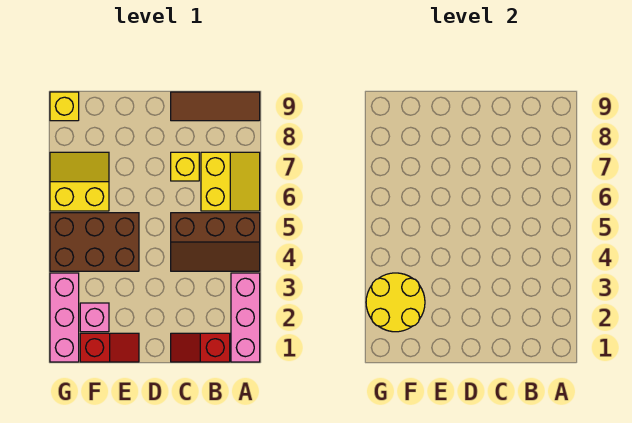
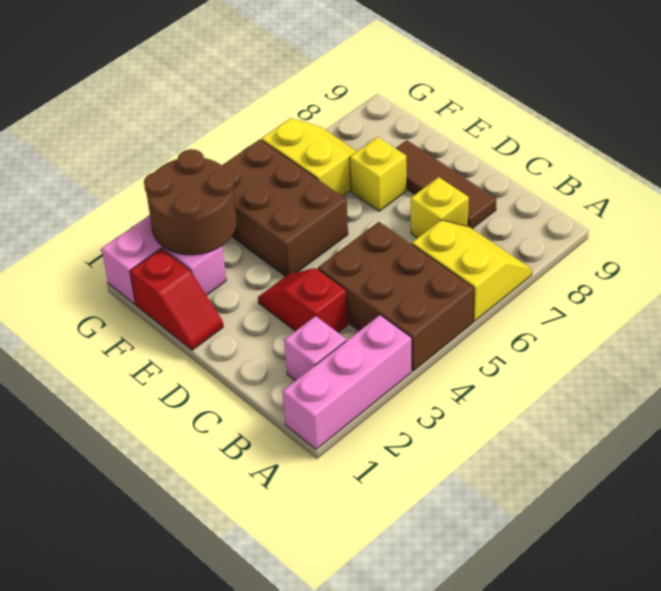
brown 2x3 slope [171,213,260,271] -> brown 2x3 brick [318,222,474,371]
yellow 2x2 slope [201,152,260,211] -> yellow 2x2 slope turned to [412,220,532,321]
brown 1x3 tile [171,92,260,121] -> brown 1x3 tile moved to [396,140,496,228]
red 1x2 slope [171,333,230,362] -> red 1x2 slope moved to [258,268,348,332]
none -> pink 1x1 brick [284,316,346,381]
yellow 2x2 round brick [366,273,425,332] -> brown 2x2 round brick [144,149,237,255]
yellow 1x1 brick [50,92,79,121] -> yellow 1x1 brick moved to [350,137,407,211]

